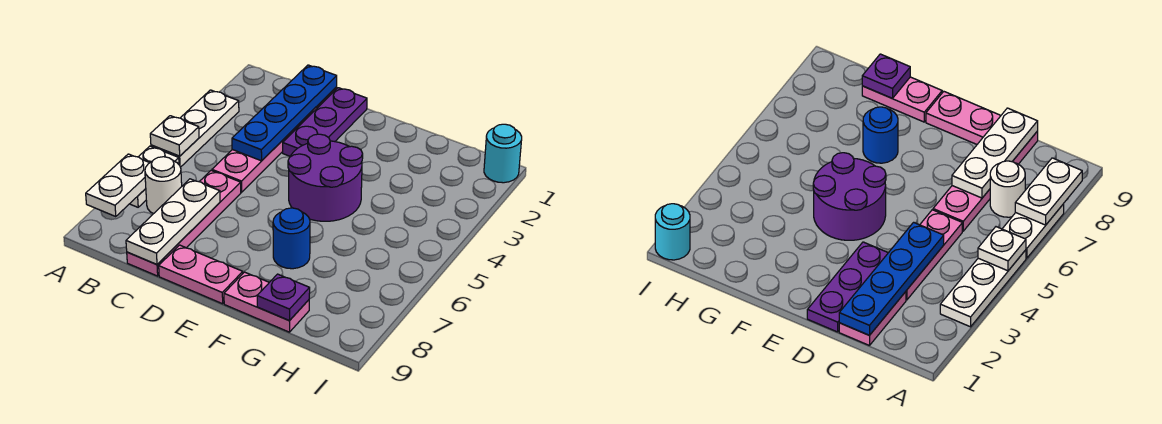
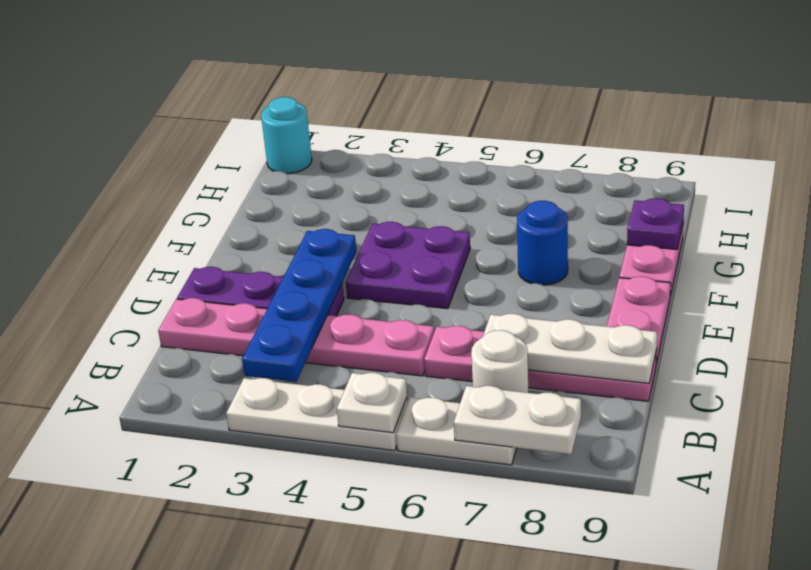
blue 1x4 plate [232,65,337,161] -> blue 1x4 plate turned to [242,229,356,382]
purple 2x2 round brick [288,134,363,221] -> purple 2x2 plate [346,222,470,309]

